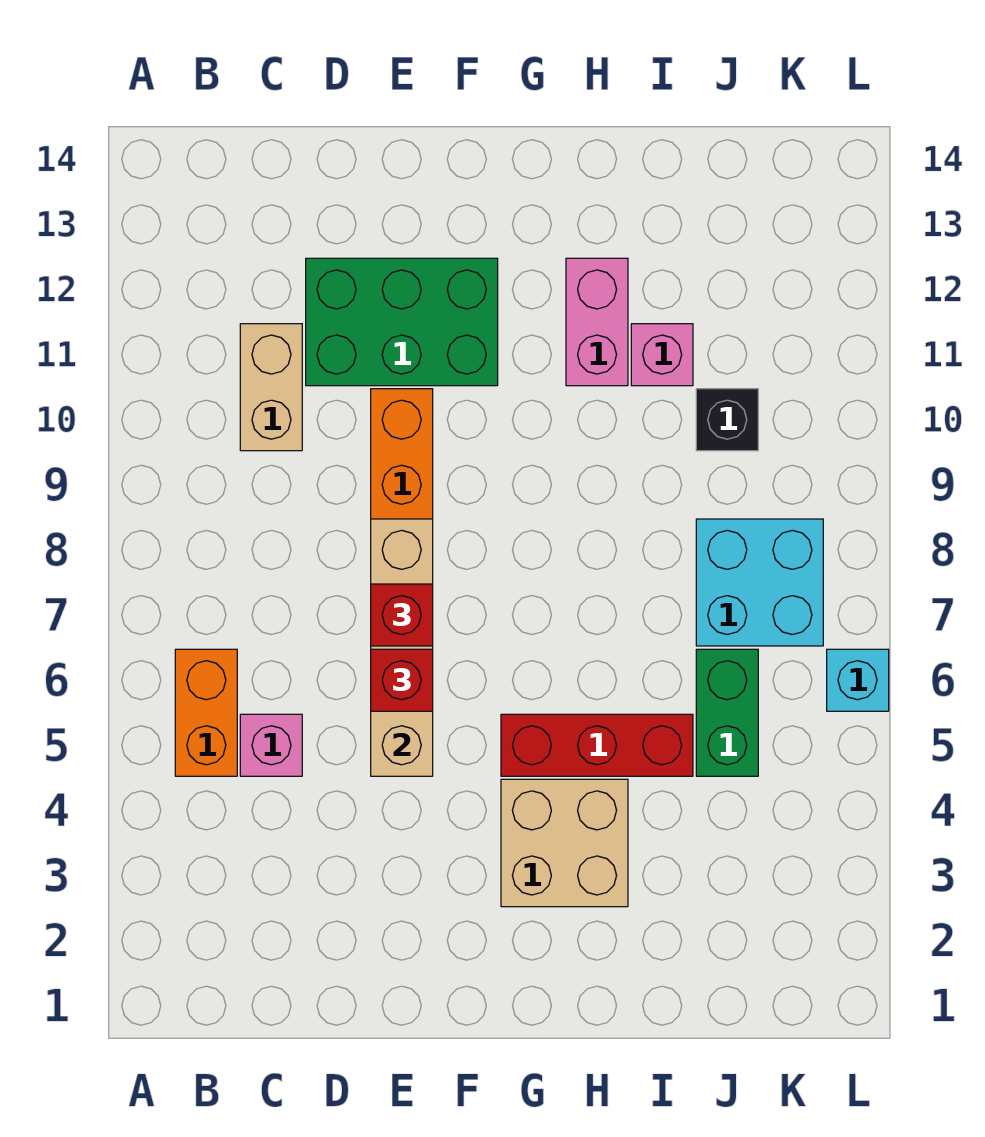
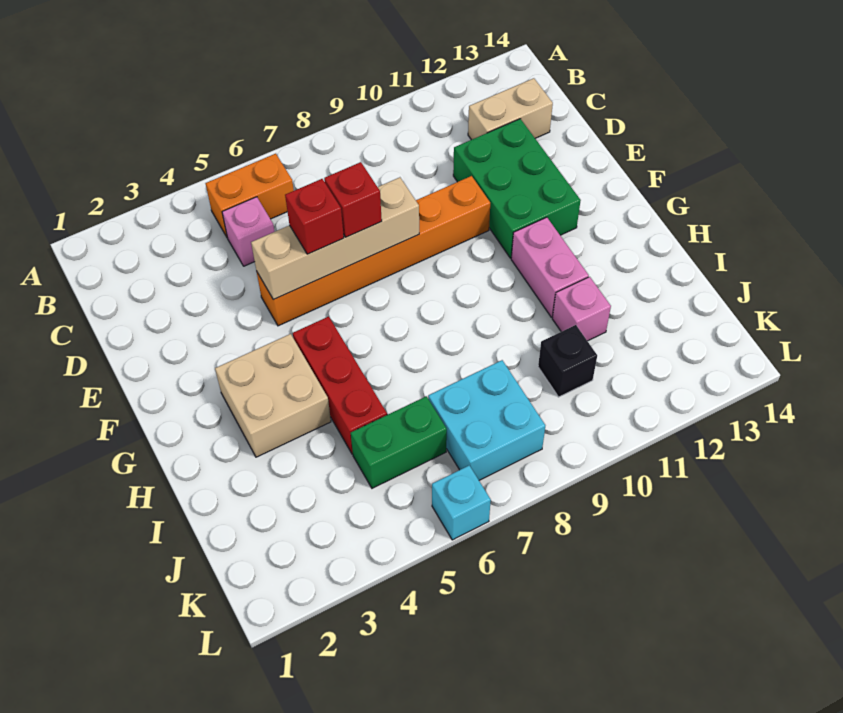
tan 1x2 brick [240,324,302,451] -> tan 1x2 brick moved to [468,78,553,140]
pink 1x2 brick [566,258,628,386] -> pink 1x2 brick turned to [511,217,589,317]

